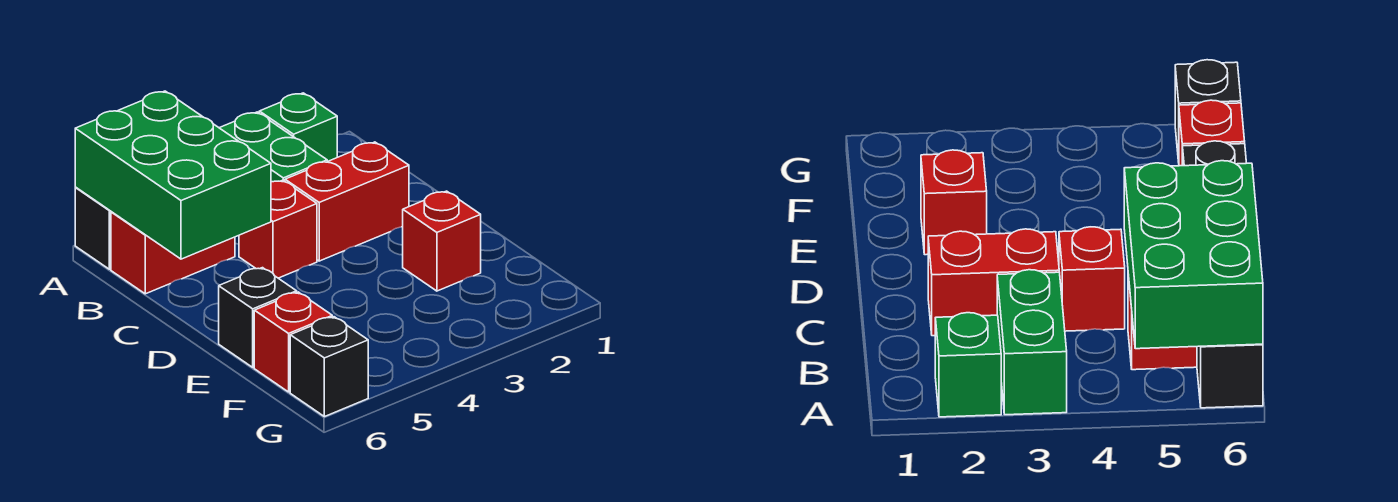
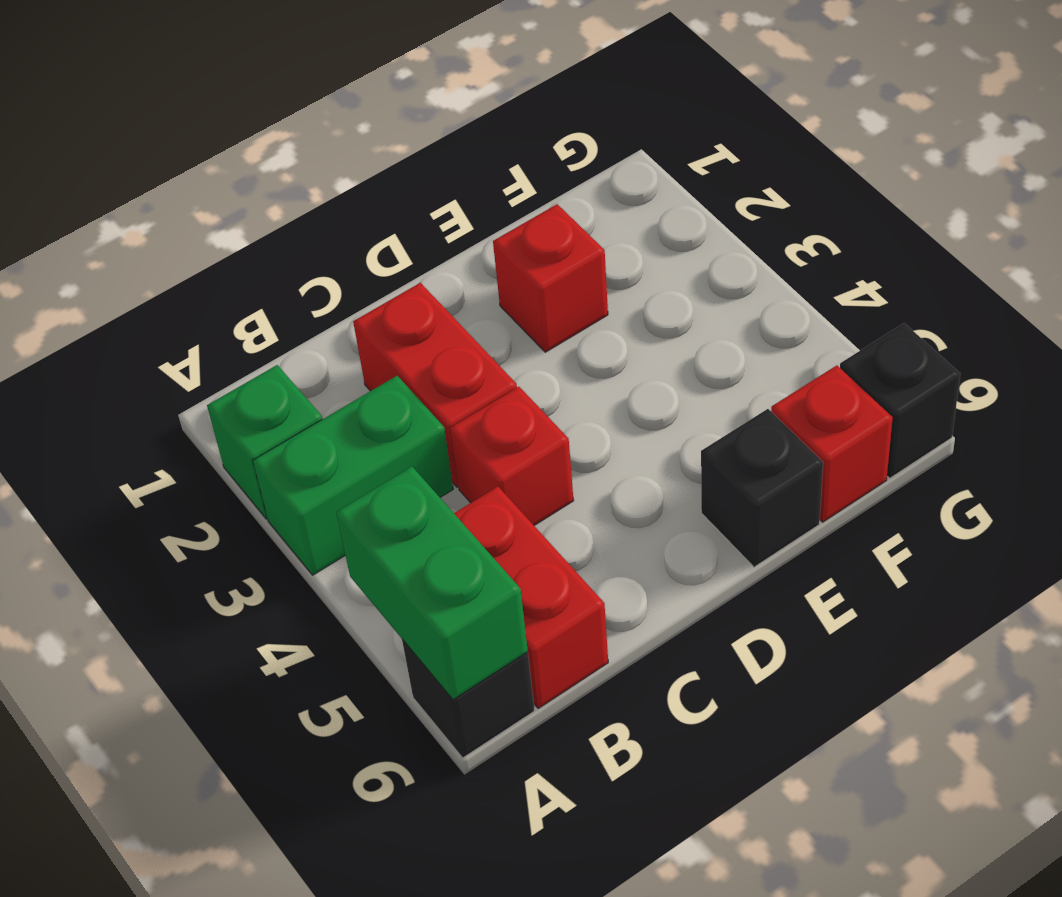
green 2x3 brick [75,91,271,259] -> green 1x2 brick [336,467,528,700]

